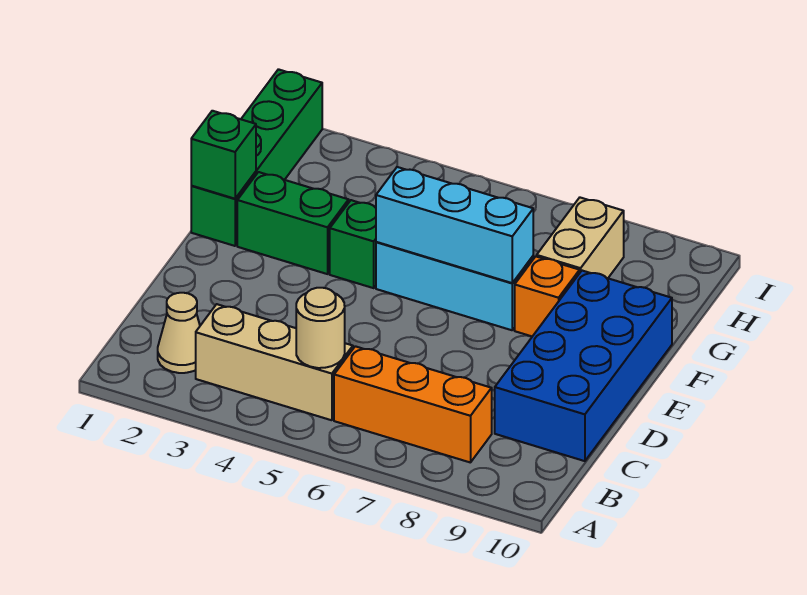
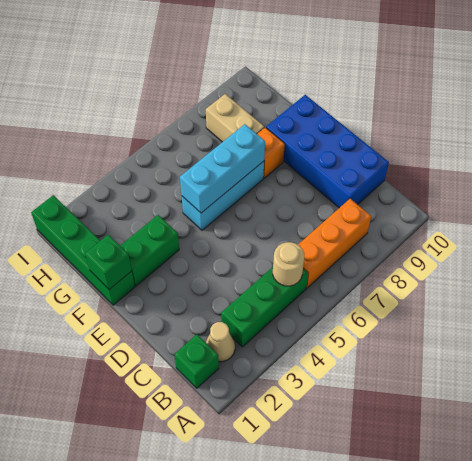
tan 1x3 brick [196,304,353,420] -> green 1x3 brick [221,267,308,347]
green 1x1 brick [330,200,376,288] -> green 1x1 brick moved to [174,335,219,388]

